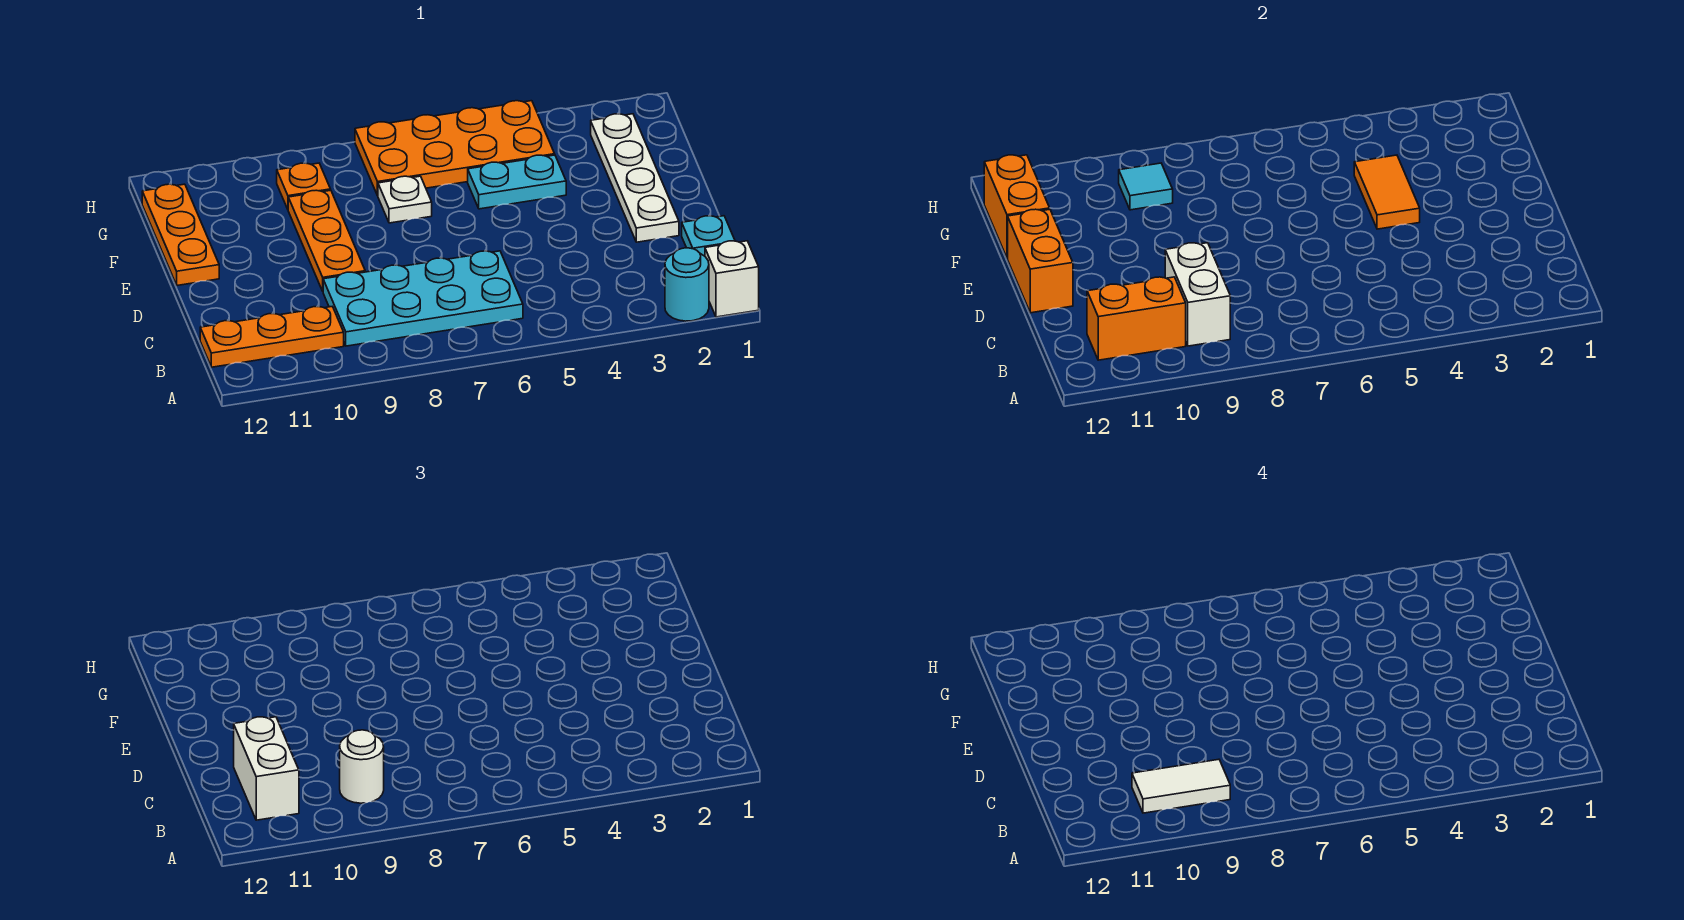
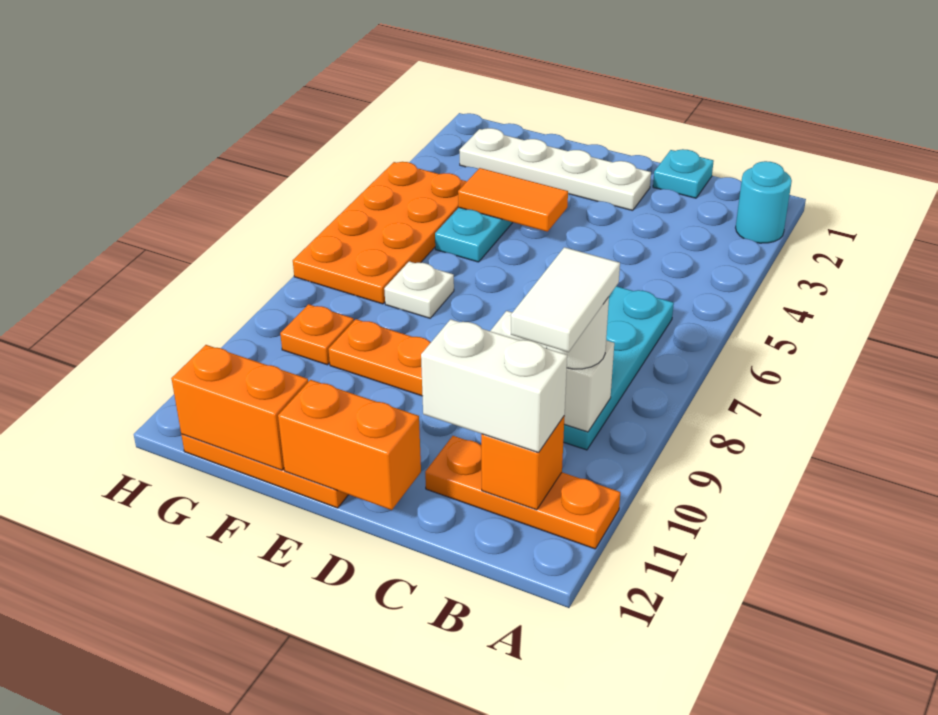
white 1x1 brick [705,241,759,317] -> none
orange 1x3 plate [200,307,344,367] -> orange 1x3 plate turned to [425,436,620,549]
orange 1x2 brick [1087,277,1186,360] -> orange 1x1 brick [481,416,565,510]
cyan 1x1 tile [1119,163,1173,210] -> none

